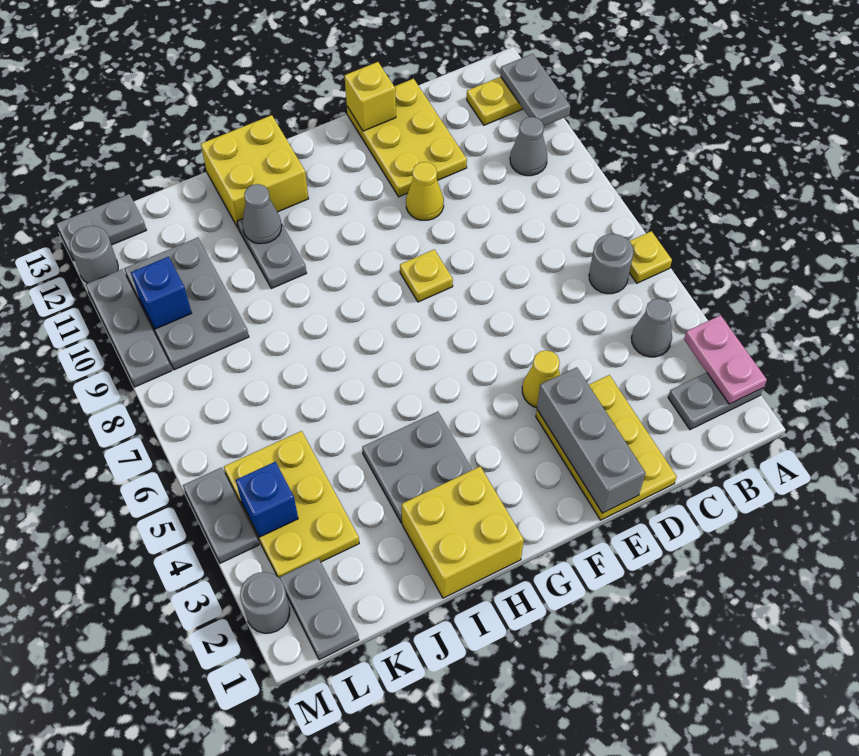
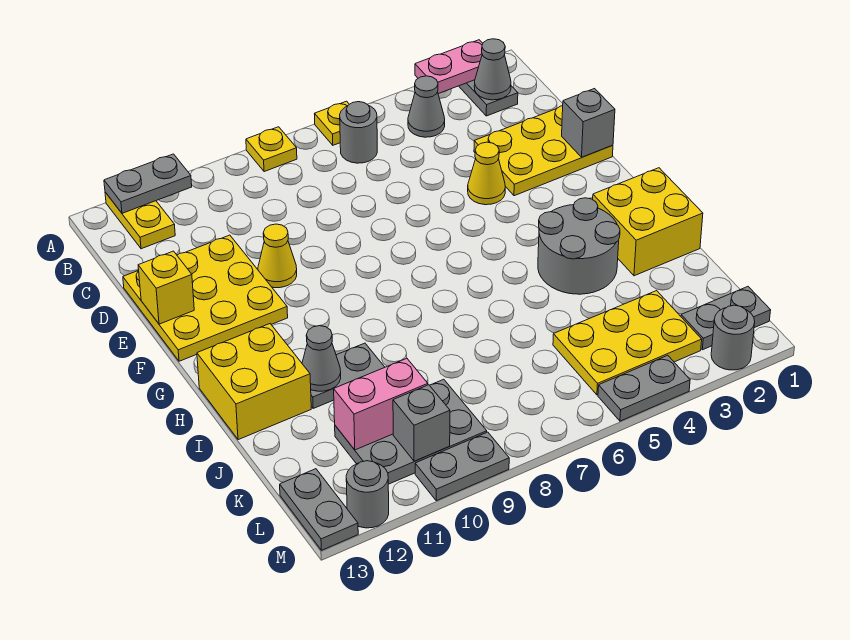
grey 1x1 cone [510,117,547,176] -> grey 1x1 cone moved to [474,39,511,100]
yellow 2x3 plate [347,79,467,197] -> yellow 3x3 plate [123,235,288,361]
grey 1x3 brick [537,367,646,513] -> grey 1x1 brick [562,89,615,157]
yellow 1x1 plate [400,249,453,302] -> yellow 1x1 plate moved to [246,127,297,172]
grey 2x2 plate [362,412,472,523] -> grey 2x2 round brick [538,198,620,294]
none -> pink 1x2 brick [334,359,428,450]
blue 1x1 brick [236,462,298,537] -> none
blue 1x1 brick [131,257,191,329] -> grey 1x1 brick [393,385,450,461]
grey 1x3 plate [86,269,172,387] -> grey 1x2 plate [415,432,509,501]

